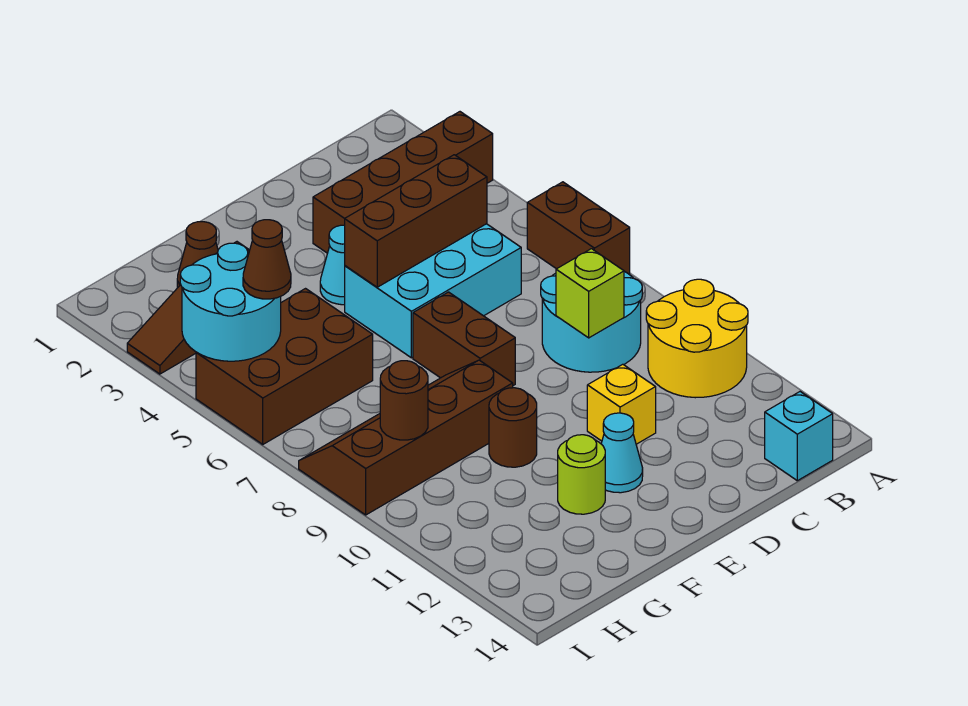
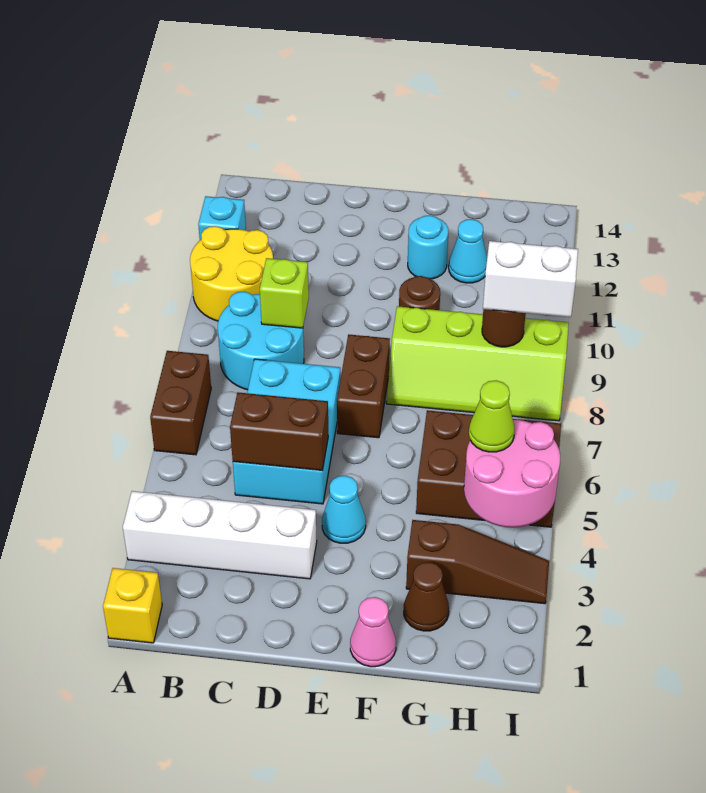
brown 1x4 brick [313,112,493,253] -> white 1x4 brick [123,491,317,579]
cyan 1x1 brick [765,392,833,481] -> cyan 1x1 brick moved to [198,196,246,240]
cyan 2x3 brick [345,224,521,358] -> cyan 2x3 brick turned to [233,359,341,504]
brown 1x3 brick [345,155,487,287] -> brown 1x2 brick [230,392,328,471]
yellow 1x1 brick [587,364,656,444] -> yellow 1x1 brick moved to [103,568,162,643]
cyan 1x1 cone [601,413,643,493] -> cyan 1x1 cone moved to [449,219,487,283]
none -> pink 1x1 cone [350,597,396,667]
brown 2x4 slope [299,360,513,515] -> lime 2x4 slope [386,306,569,421]
lime 1x1 round brick [558,435,605,514] -> cyan 1x1 round brick [408,215,448,279]
cyan 2x2 round brick [180,243,281,361] -> pink 2x2 round brick [464,420,560,527]
brown 1x1 cone [243,220,291,299] -> lime 1x1 cone [469,380,515,452]
none -> white 1x2 brick [483,241,578,317]

